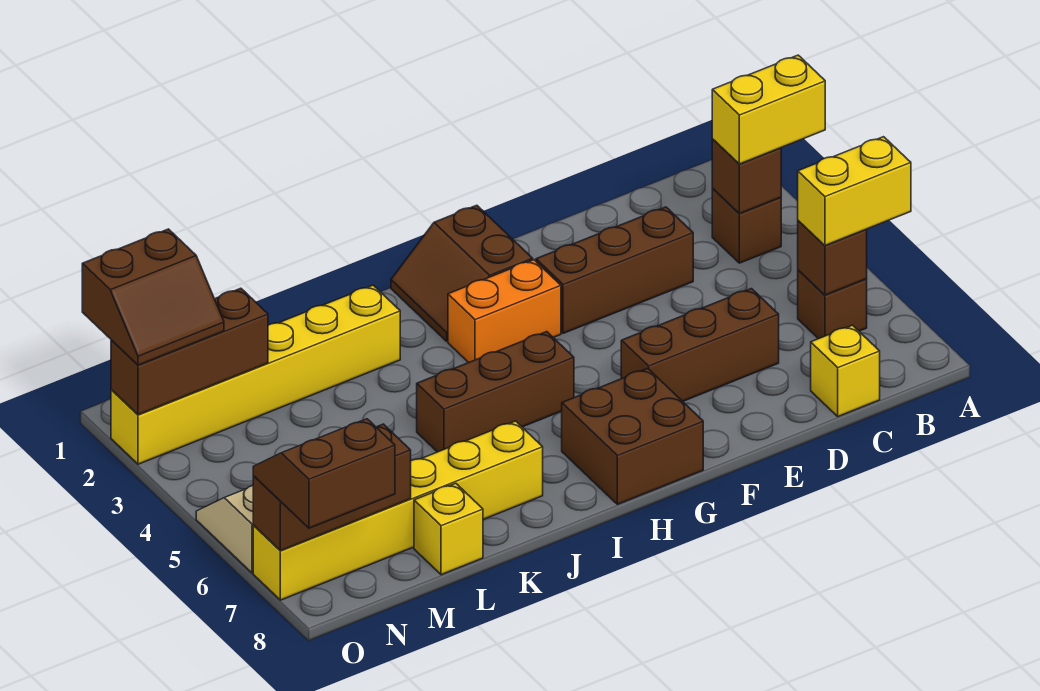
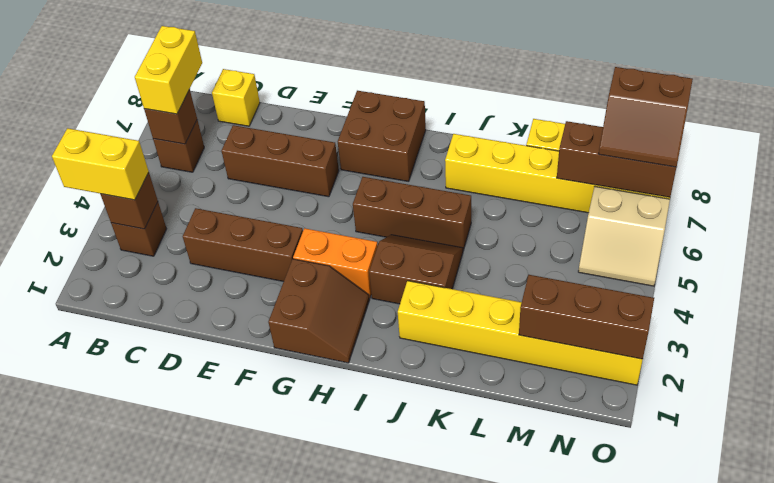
yellow 1x2 brick [798,137,911,246] -> yellow 1x2 brick turned to [135,26,202,114]
brown 2x2 slope [82,229,224,365] -> brown 2x2 slope moved to [369,235,463,304]

